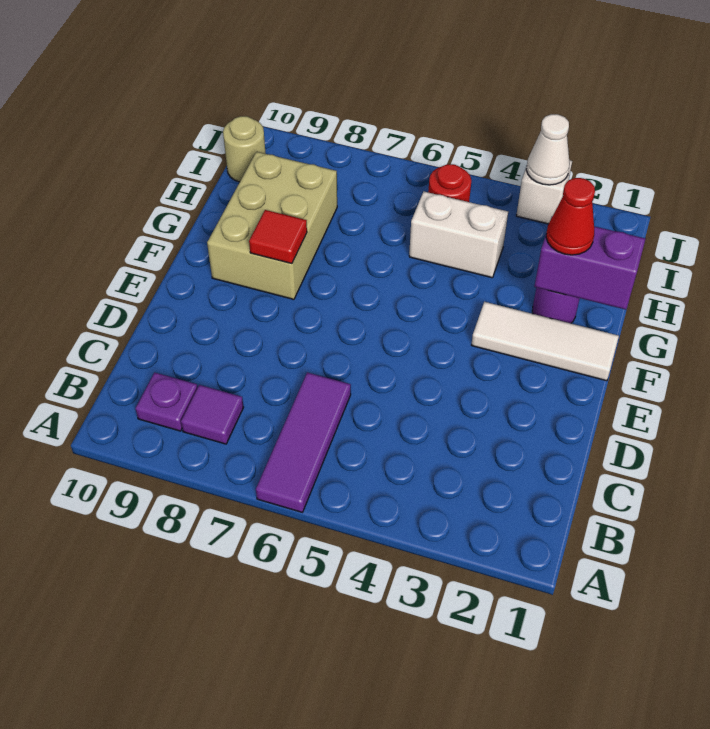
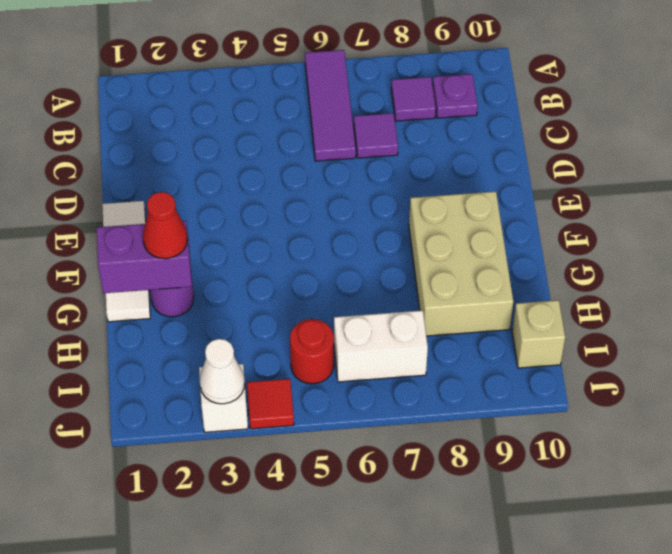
none -> purple 1x1 tile [354,113,398,158]
white 1x3 tile [471,302,619,381] -> white 1x3 tile turned to [102,201,150,322]
red 1x1 tile [249,210,307,264] -> red 1x1 tile moved to [247,379,294,429]
white 1x2 brick [409,192,508,278] -> white 1x2 brick moved to [334,310,428,382]
tan 1x1 round brick [223,116,266,182] -> tan 1x1 brick [512,300,565,368]

